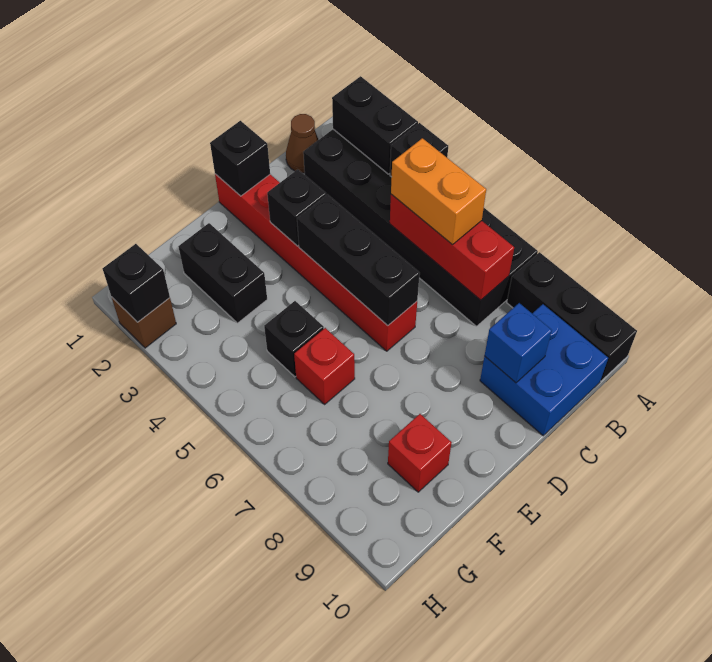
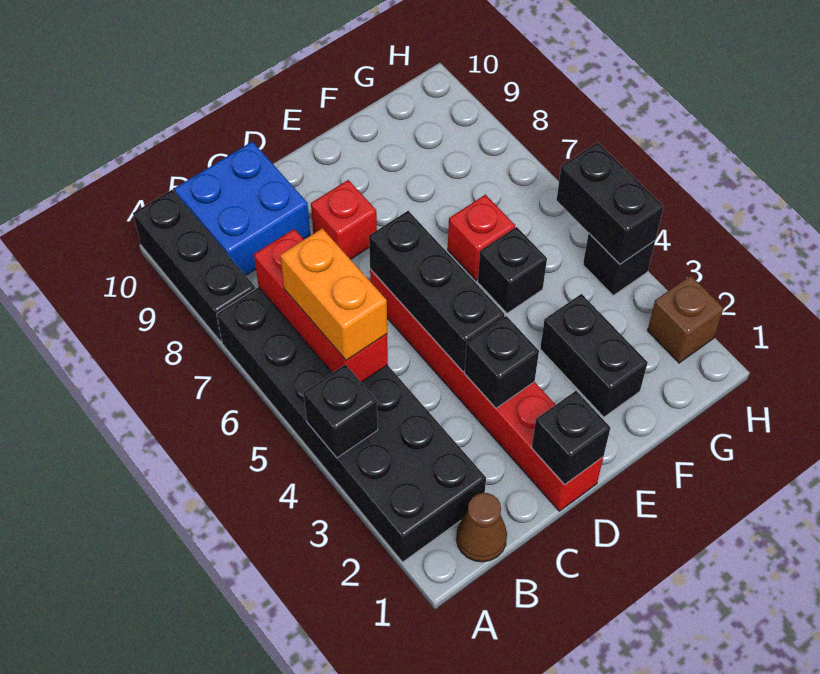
black 1x2 brick [332,76,418,174] -> black 1x2 brick moved to [557,142,664,264]
blue 1x1 brick [485,303,552,383] -> none
red 1x1 brick [388,414,452,492] -> red 1x1 brick moved to [311,180,377,259]
black 1x1 brick [102,244,170,322] -> black 1x1 brick moved to [583,233,655,296]

